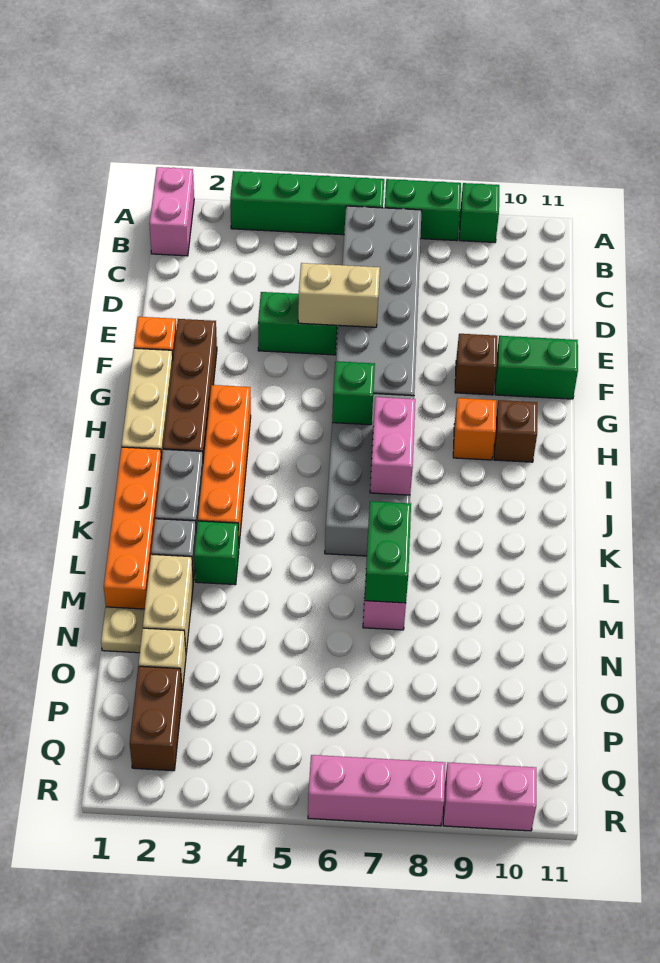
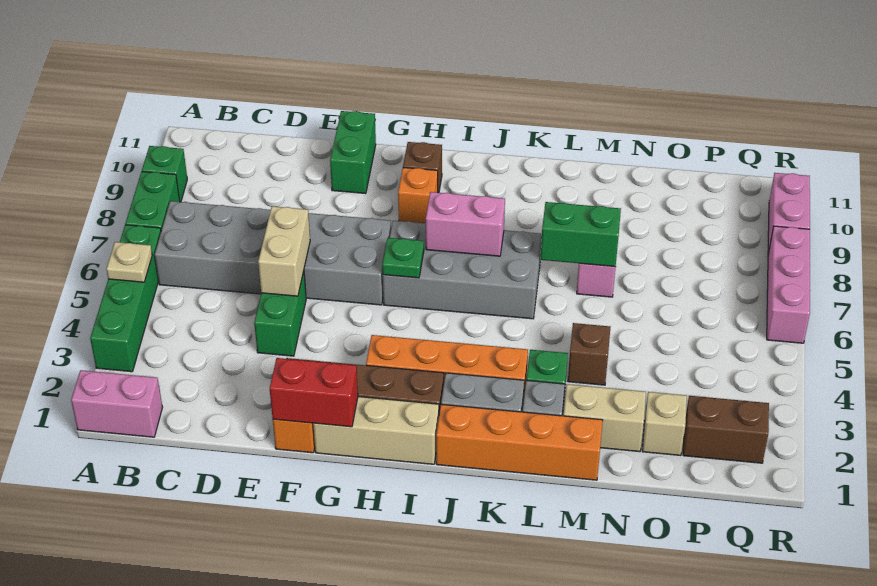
none -> red 1x2 brick [270,358,358,427]
brown 1x1 brick [455,334,497,395] -> brown 1x1 brick moved to [568,323,610,385]
green 1x1 brick [332,361,375,425] -> green 1x1 plate [382,238,424,278]
tan 1x1 plate [101,607,145,653] -> tan 1x1 plate moved to [106,242,152,282]

